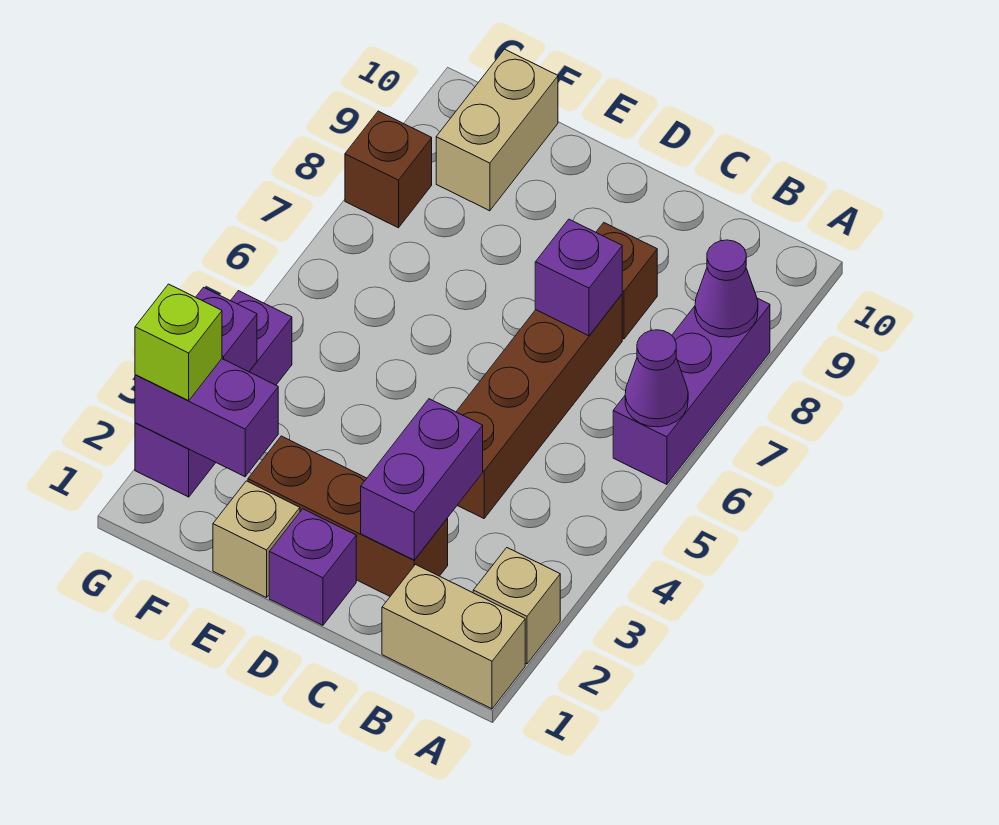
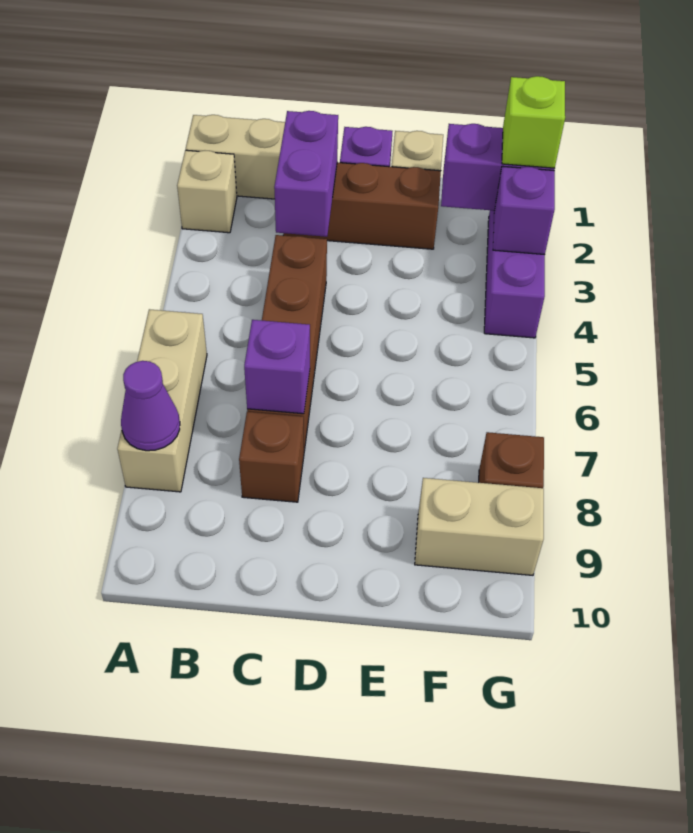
purple 1x3 brick [613,298,770,484] -> tan 1x3 brick [117,309,207,492]
purple 1x1 cone [625,330,688,427] -> none
tan 1x2 brick [436,49,558,211] -> tan 1x2 brick turned to [415,478,544,575]

